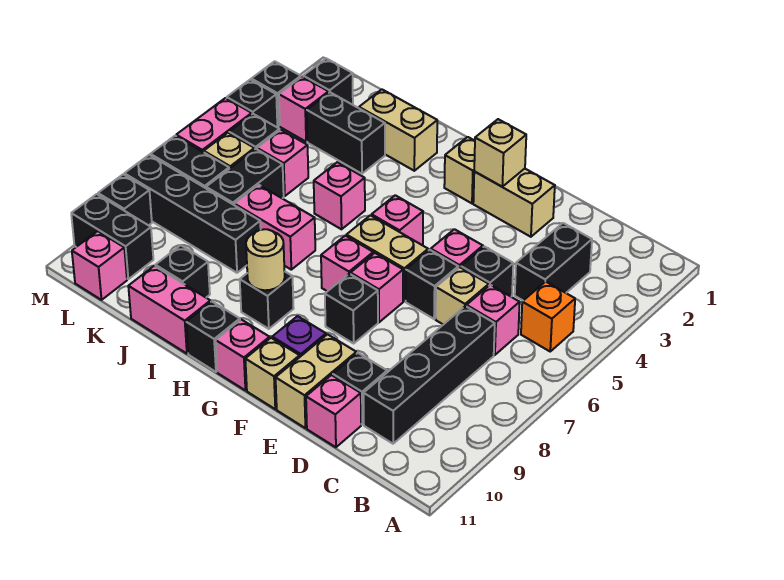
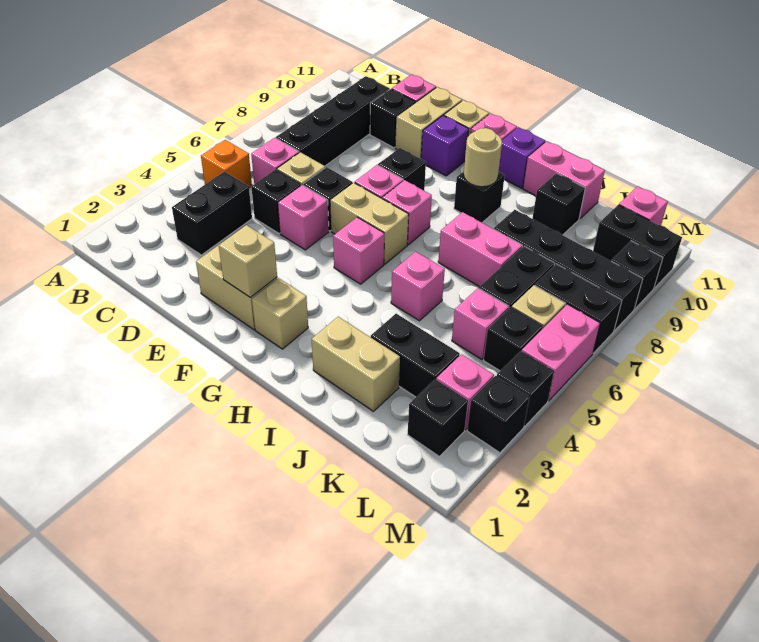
black 1x1 brick [186,302,240,372] -> purple 1x1 brick [499,127,545,189]

